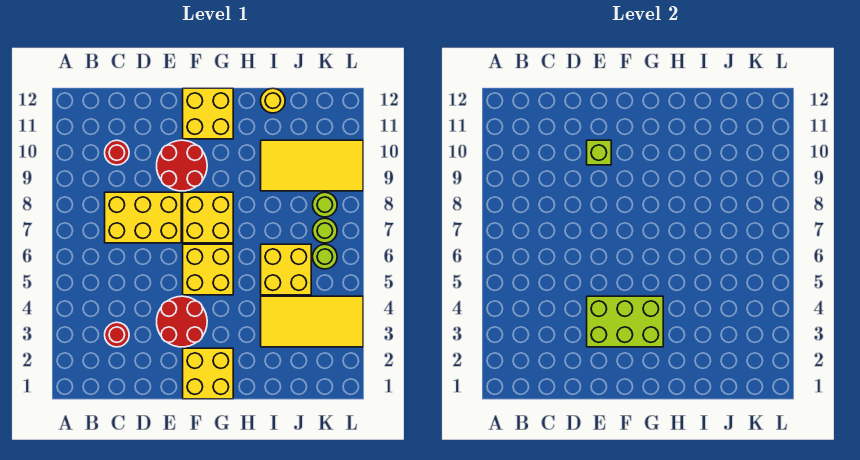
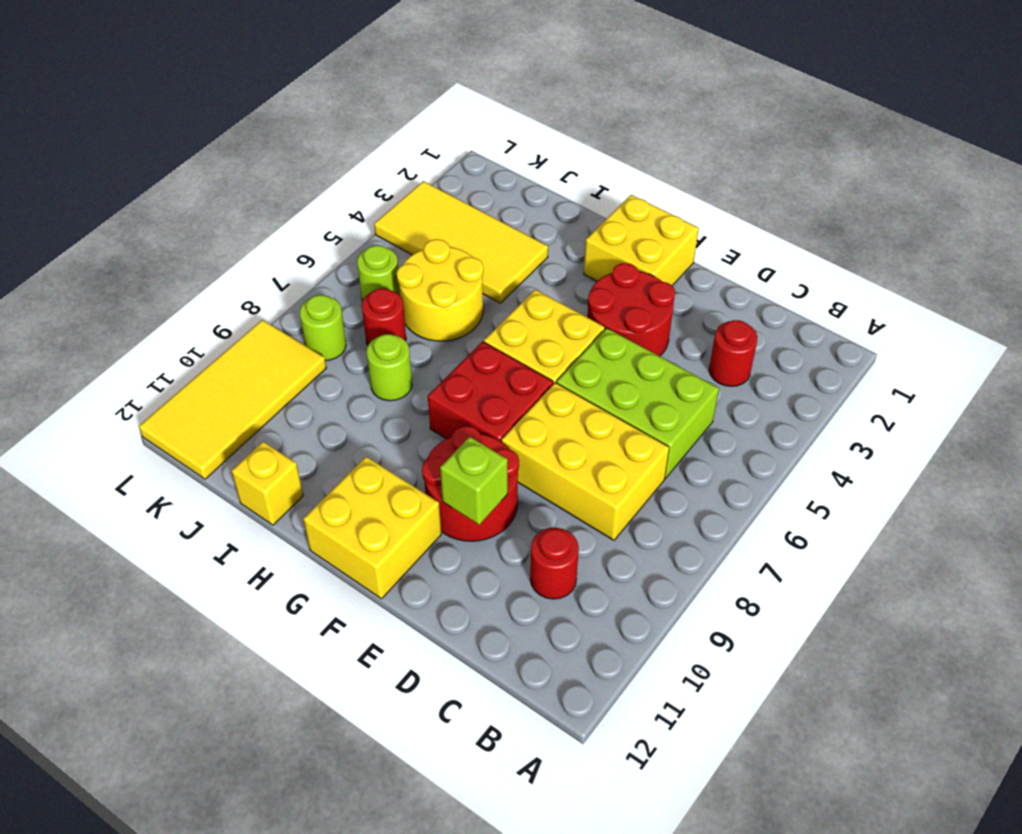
lime 2x3 brick [587,296,663,347] -> lime 2x3 brick moved to [556,328,719,478]
yellow 2x2 brick [183,192,233,243] -> red 2x2 brick [428,342,553,441]
yellow 2x2 brick [261,244,311,295] -> yellow 2x2 round brick [397,239,483,341]
yellow 2x4 tile [261,140,363,191] -> yellow 2x4 tile turned to [139,320,326,479]
yellow 1x1 round brick [261,88,285,113] -> yellow 1x1 brick [232,442,303,525]
none -> red 1x1 round brick [362,289,406,345]
lime 1x1 round brick [313,218,337,243] -> lime 1x1 round brick moved to [367,334,412,401]

